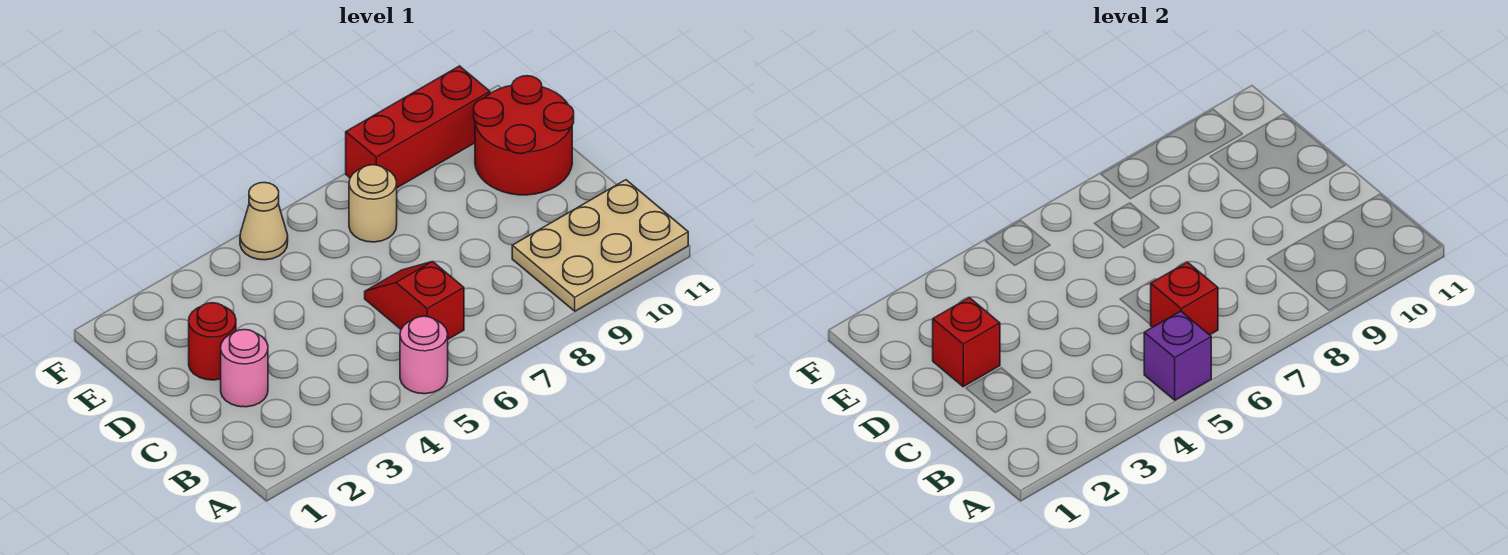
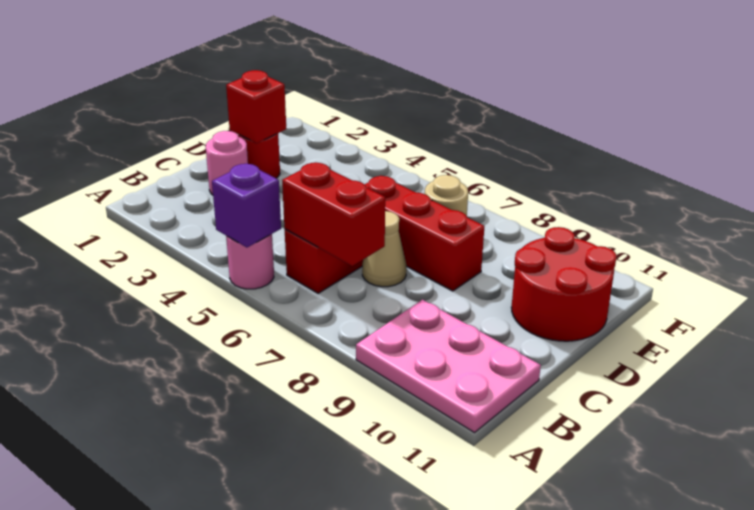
tan 2x3 plate [512,180,688,311] -> pink 2x3 plate [356,300,541,433]
red 1x1 brick [1151,262,1218,335] -> red 1x2 brick [282,163,385,266]
tan 1x1 cone [240,183,288,260] -> tan 1x1 cone moved to [362,211,407,287]
red 1x3 brick [346,66,490,188] -> red 1x3 brick moved to [364,176,484,291]

